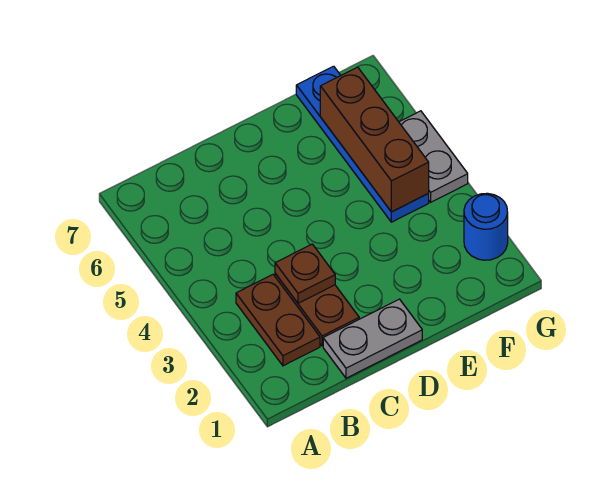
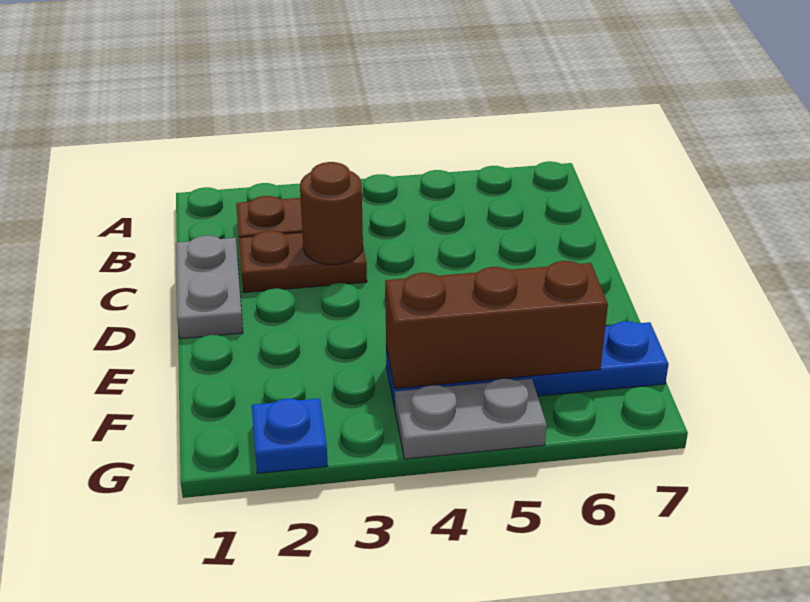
brown 1x1 plate [275,244,335,303] -> brown 1x1 round brick [300,162,363,265]
blue 1x1 round brick [464,193,508,260] -> blue 1x1 plate [252,398,328,473]

